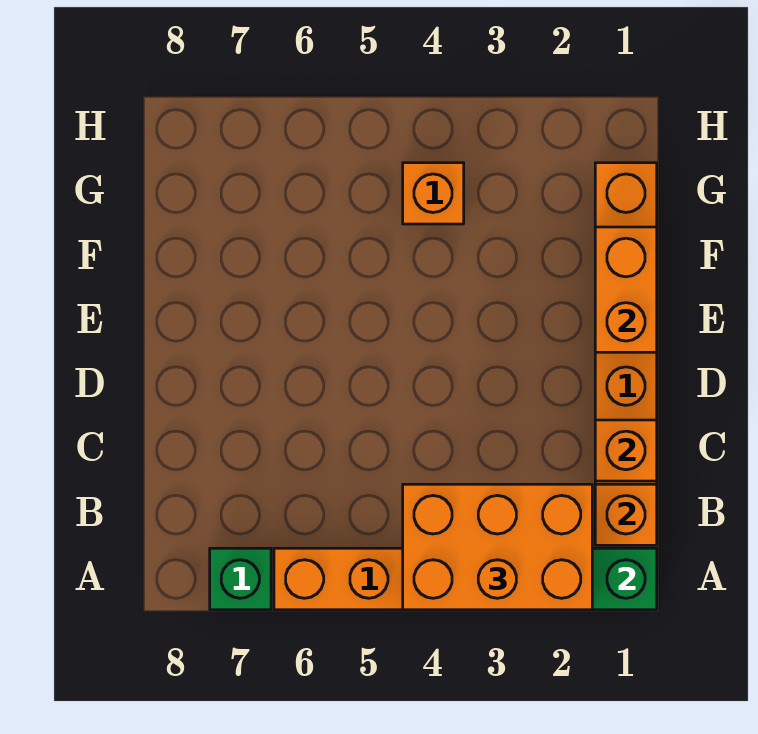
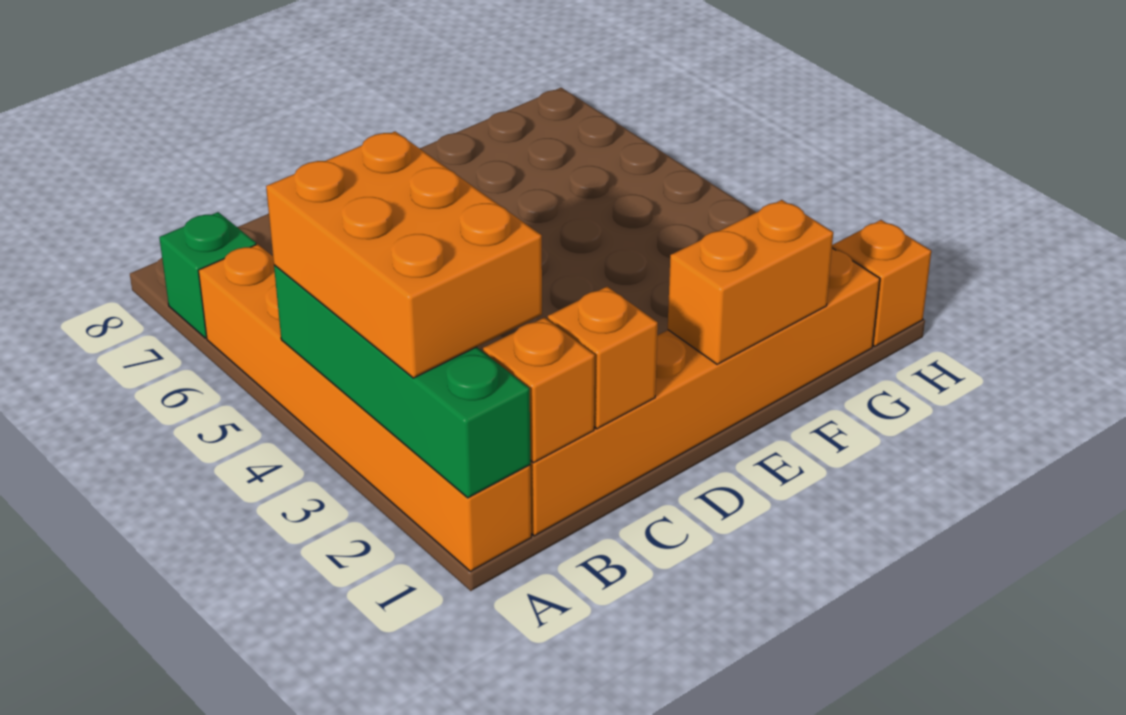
orange 1x1 brick [403,163,464,224] -> orange 1x1 brick moved to [832,220,931,346]

